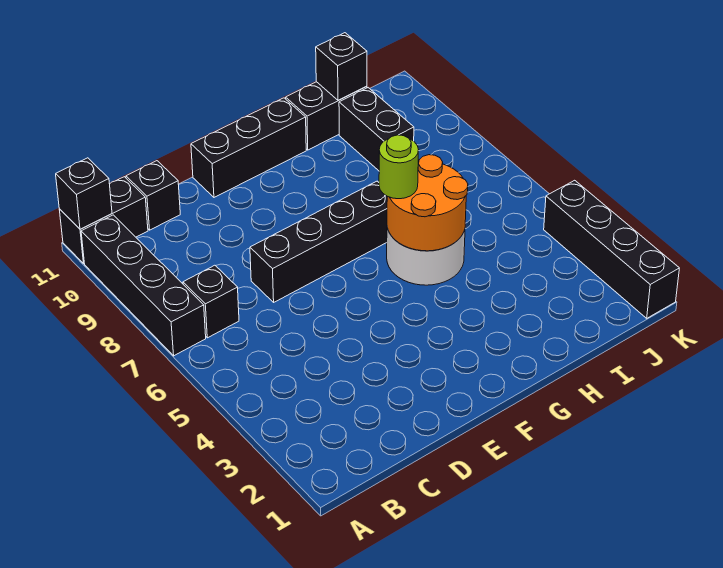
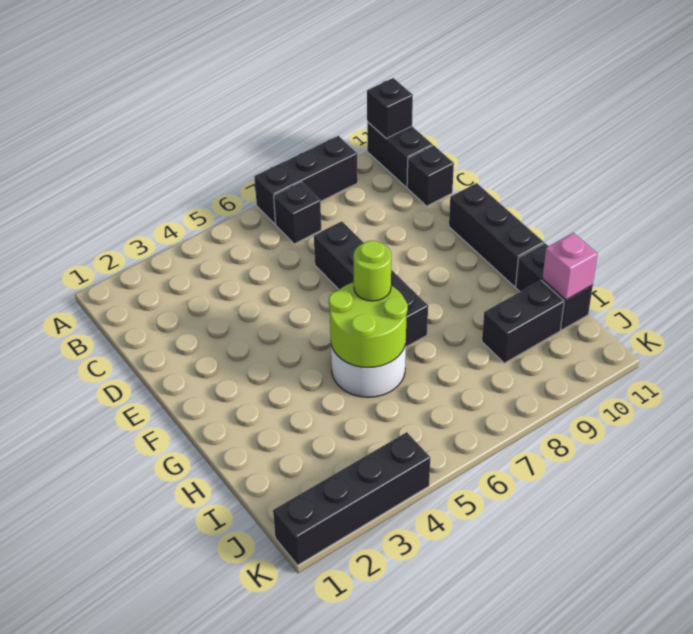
black 1x4 brick [81,215,206,356] -> black 1x3 brick [254,136,358,224]
orange 2x2 round brick [387,155,468,251] -> lime 2x2 round brick [329,282,408,368]
black 1x1 brick [316,33,367,100] -> pink 1x1 brick [542,233,598,300]

